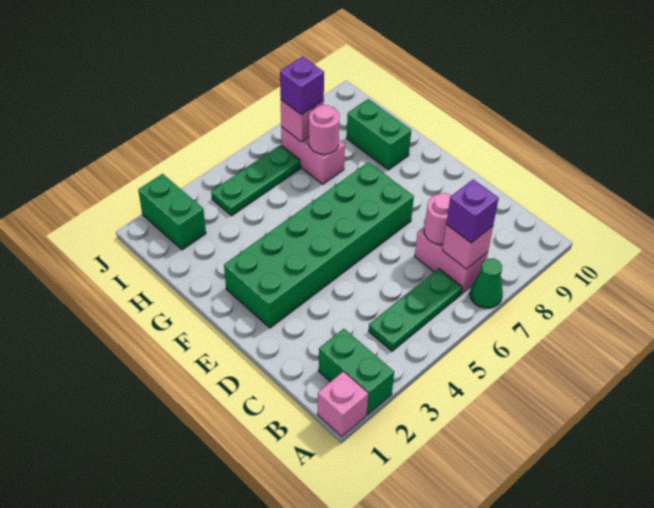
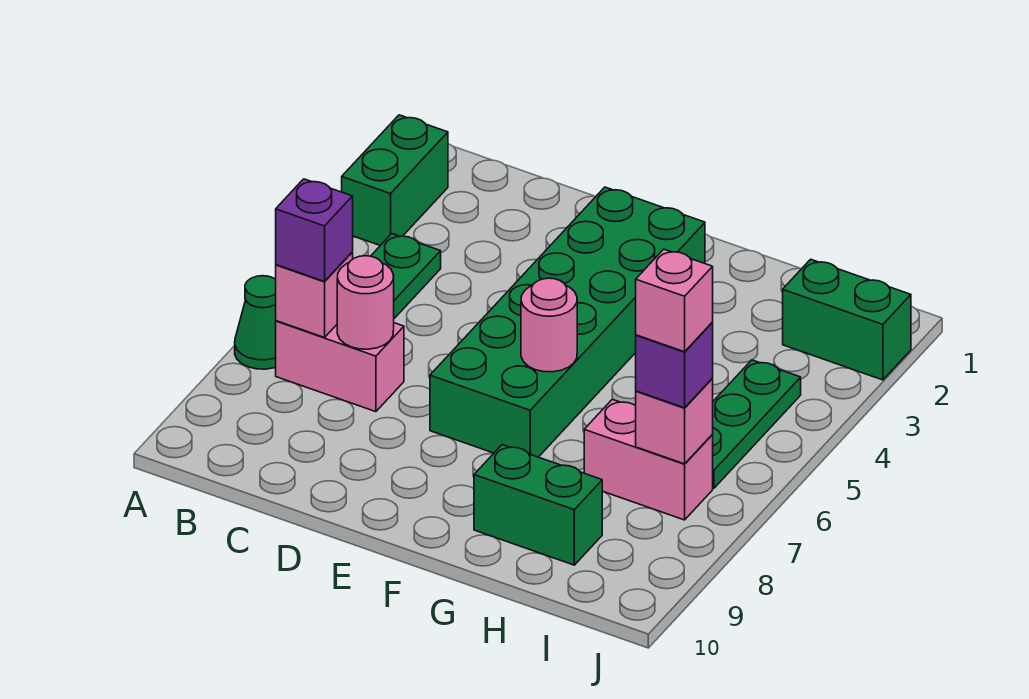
pink 1x1 brick [318,372,368,437] -> pink 1x1 brick moved to [636,249,713,352]
green 1x2 brick [319,329,394,415] -> green 1x2 brick turned to [342,115,448,245]
pink 1x1 round brick [309,105,340,154] -> pink 1x1 round brick moved to [521,278,577,372]

